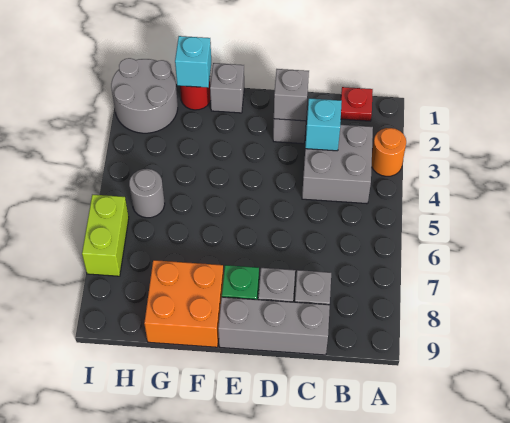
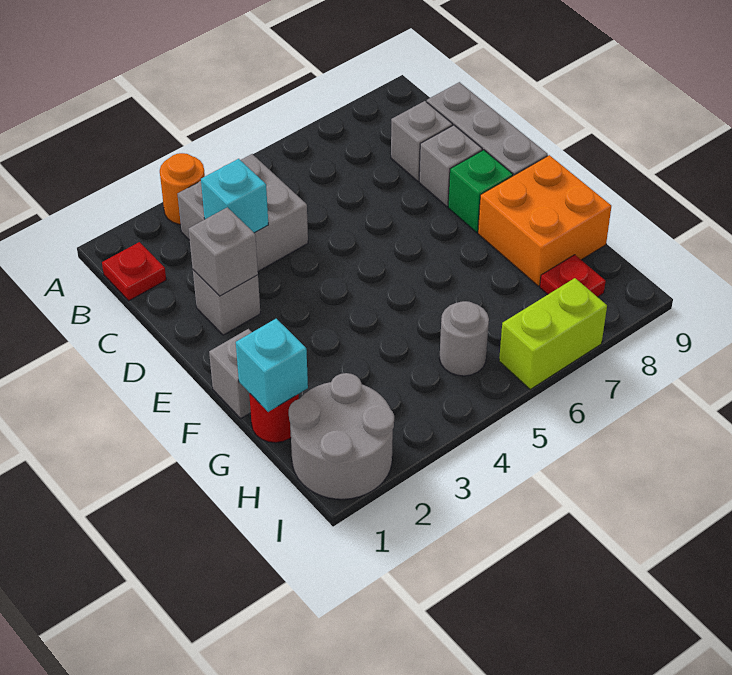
none -> red 1x1 plate [540,255,606,297]

